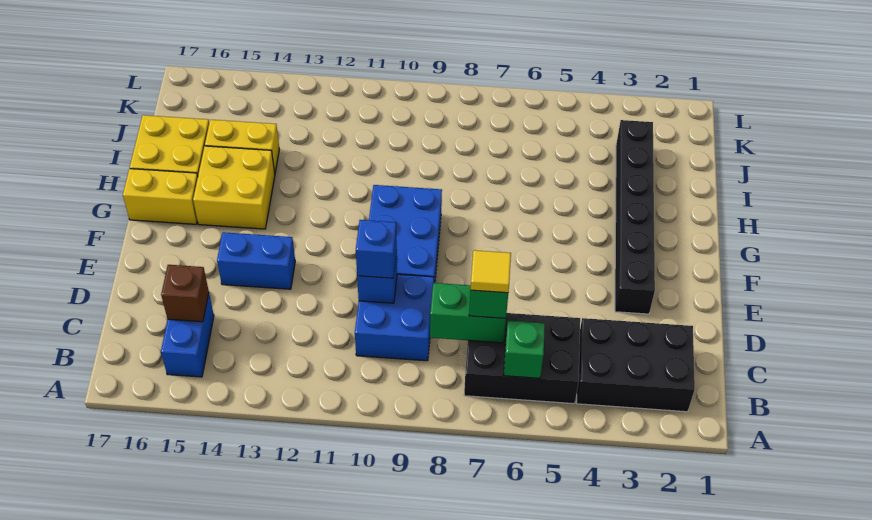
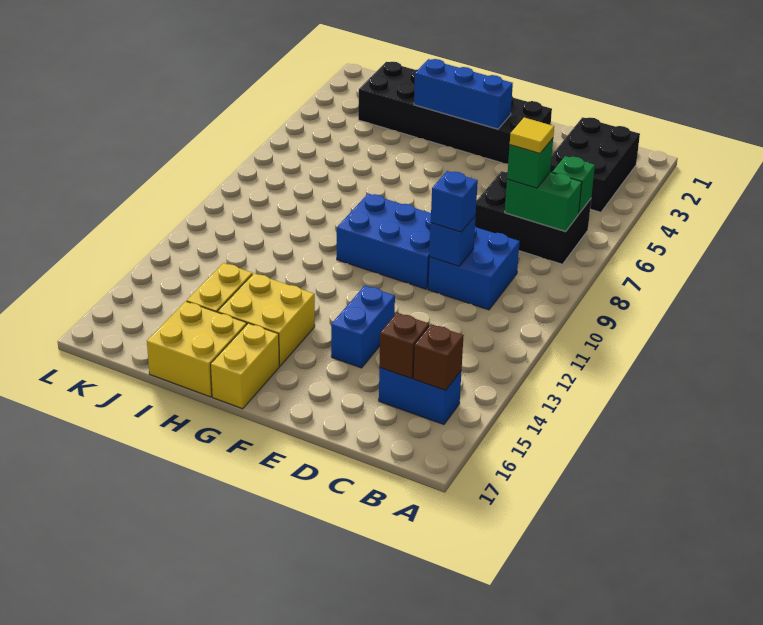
black 2x3 brick [464,313,580,404] -> black 2x3 brick turned to [475,171,591,264]
none -> brown 1x1 brick [413,324,464,391]
green 1x2 brick [430,283,506,343] -> green 1x2 brick turned to [505,172,582,232]
black 1x6 brick [615,120,655,314] -> black 2x6 brick [358,62,552,164]
none -> blue 1x3 brick [414,59,513,129]

